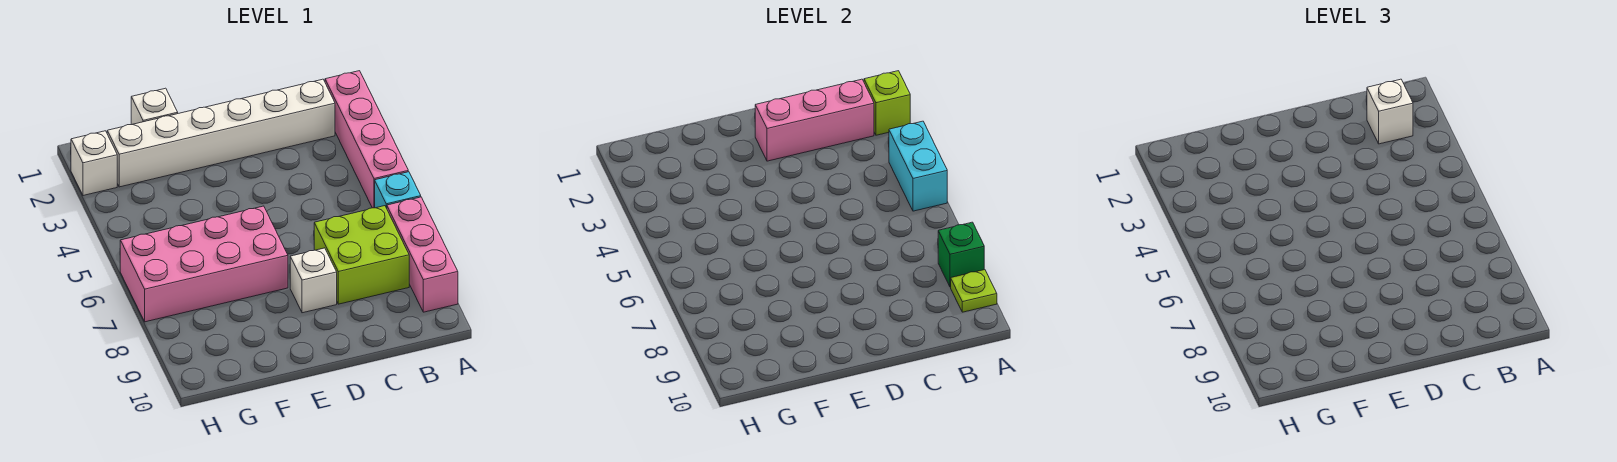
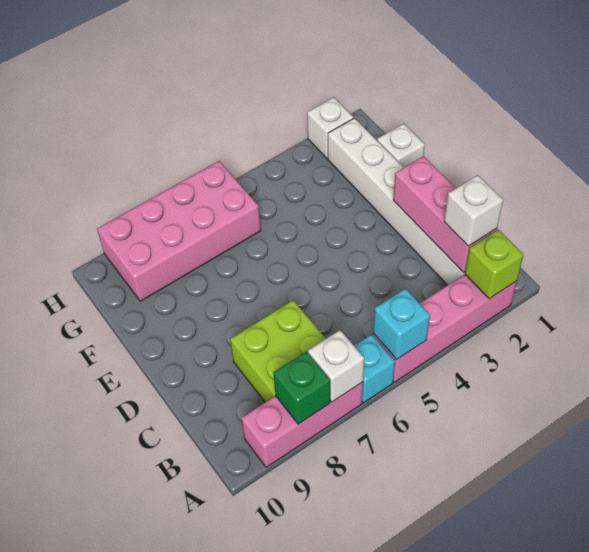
cyan 1x2 brick [889,121,947,211] -> cyan 1x1 brick [373,289,430,359]
lime 1x1 plate [951,270,997,312] -> none
white 1x1 brick [290,248,337,313] -> white 1x1 brick moved to [308,330,364,402]
pink 2x4 brick [120,206,288,322] -> pink 2x4 brick turned to [97,161,261,301]

